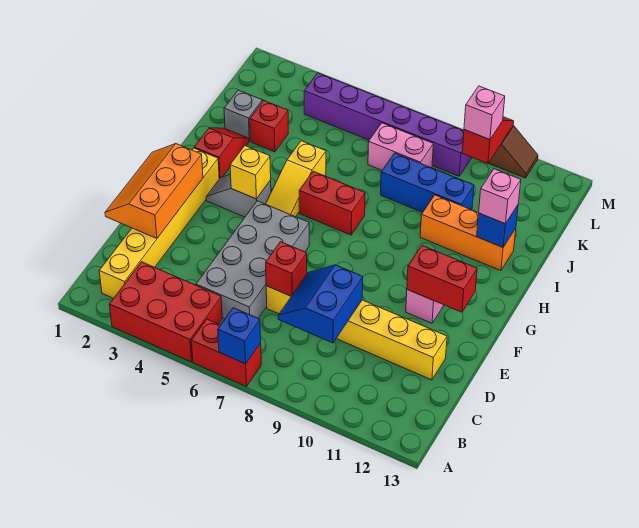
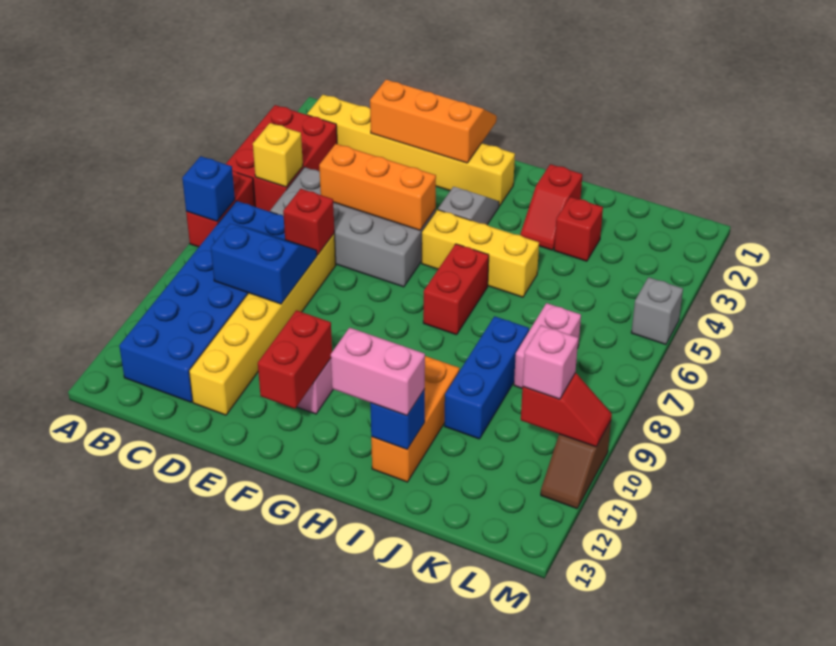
none -> blue 2x6 brick [119,201,285,402]
none -> orange 1x3 brick [319,144,436,230]
yellow 1x1 brick [230,146,271,199] -> yellow 1x1 brick moved to [253,123,303,187]
yellow 1x3 slope [266,141,326,217] -> yellow 1x3 brick [422,210,539,297]
red 1x2 slope [194,128,249,179] -> red 1x2 slope turned to [520,164,582,250]
pink 1x1 brick [479,169,521,224] -> pink 1x2 brick [331,328,425,416]
grey 1x1 brick [224,90,262,141] -> grey 1x1 brick moved to [631,277,683,345]
purple 1x6 brick [304,73,472,176] -> none

